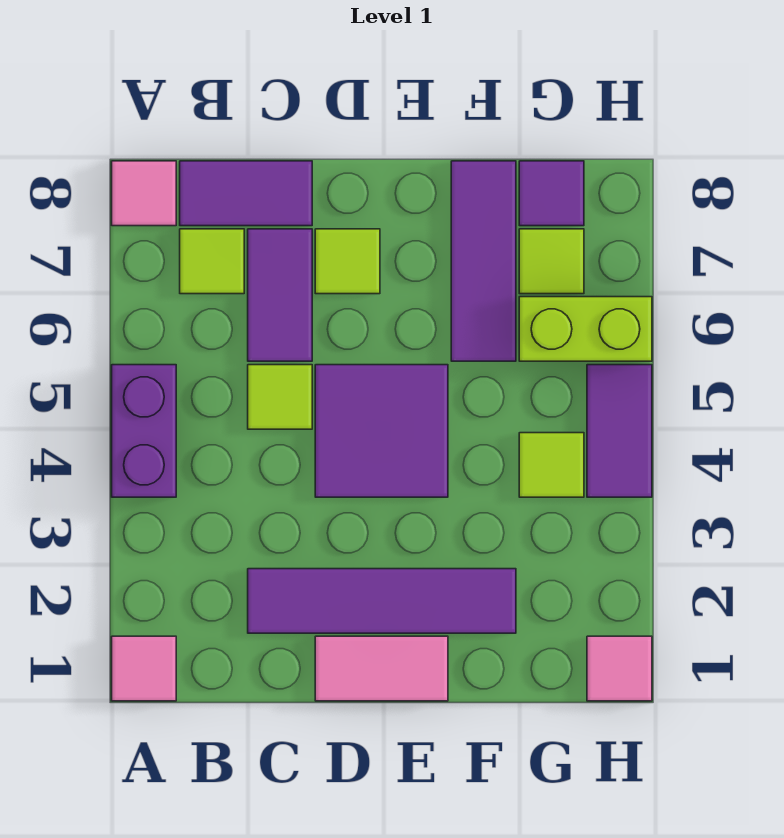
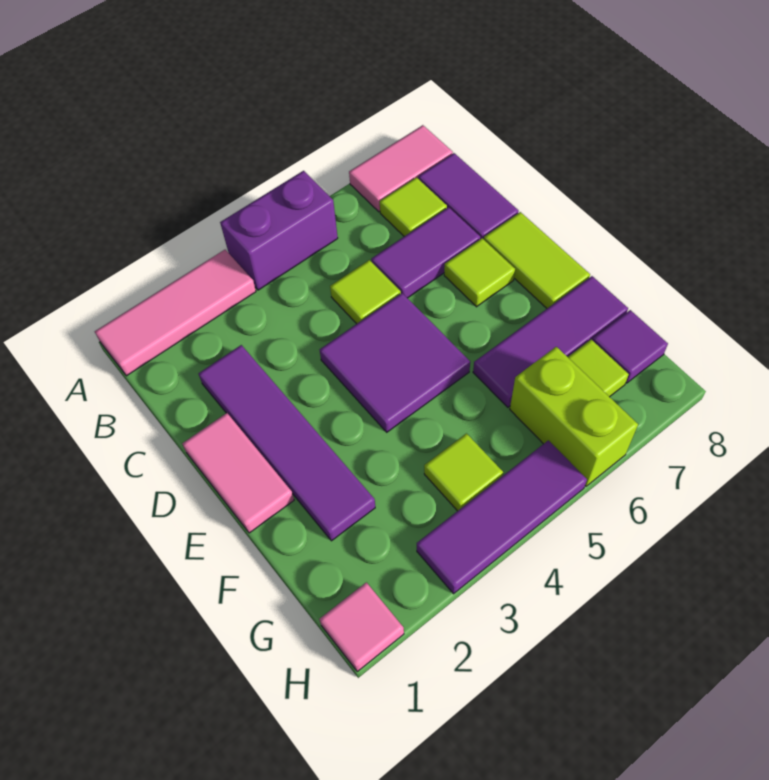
pink 1x1 tile [112,636,176,701] -> pink 1x3 tile [95,250,256,376]
pink 1x1 tile [112,161,176,226] -> pink 1x2 tile [349,125,453,212]
none -> lime 1x2 tile [484,212,590,308]
purple 1x2 tile [587,365,652,497] -> purple 1x3 tile [417,440,587,594]

